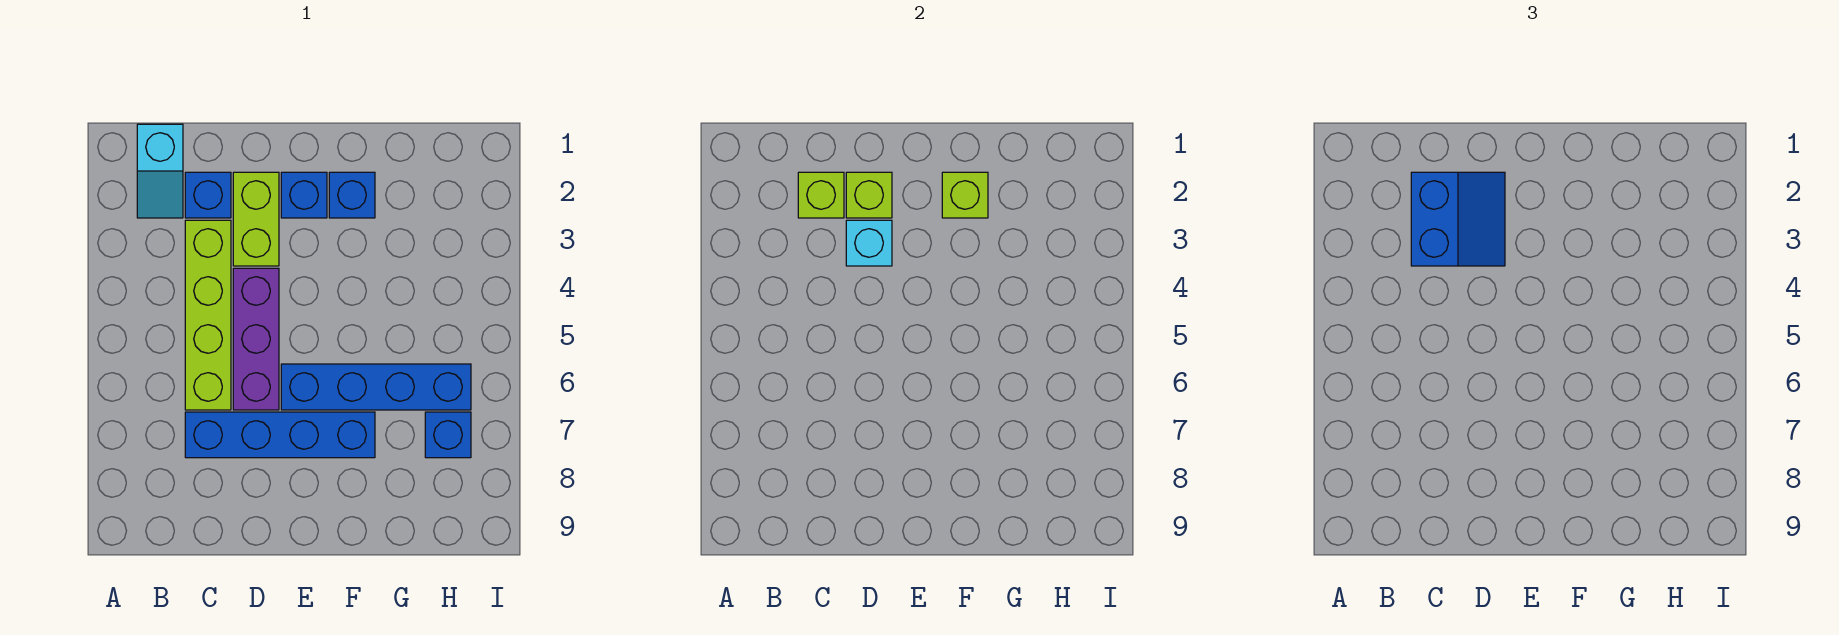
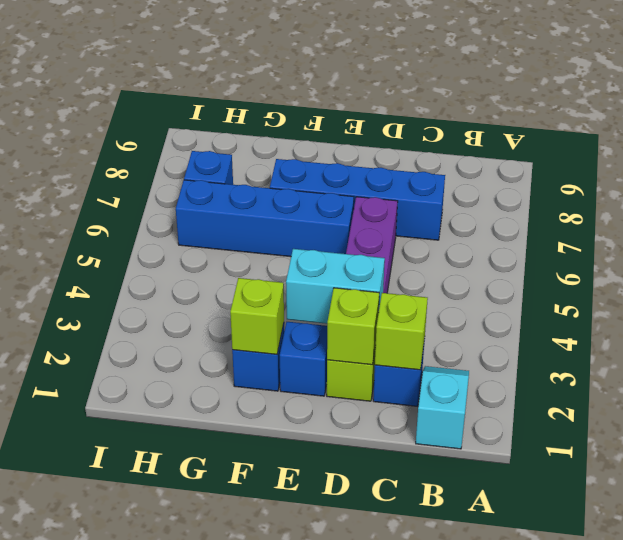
blue 2x2 slope [1411,172,1505,266] -> none
lime 1x4 brick [185,220,231,410] -> none
cyan 1x1 brick [846,220,892,266] -> cyan 1x2 brick [286,249,385,324]

